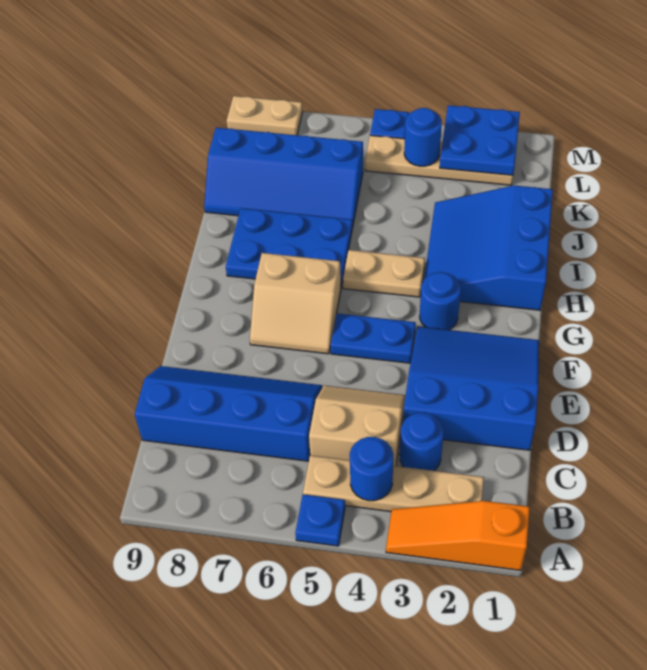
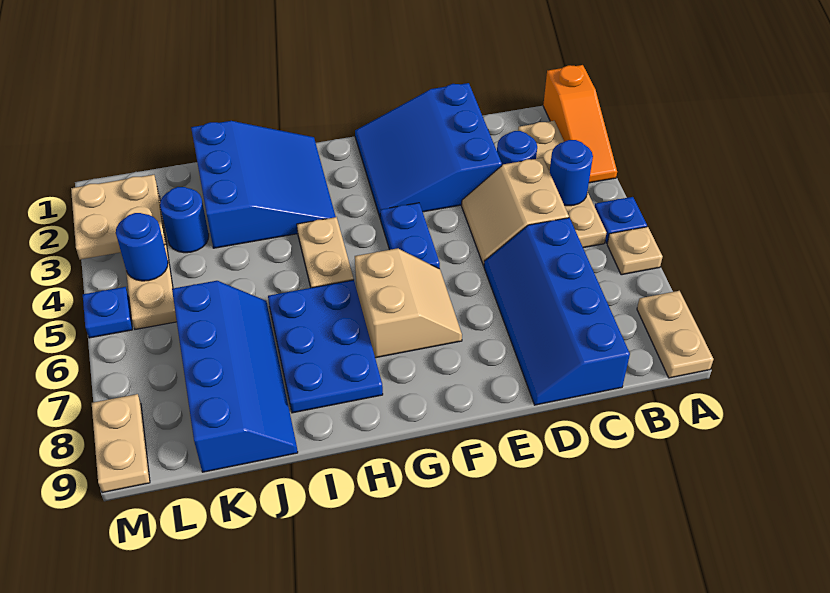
none -> tan 1x1 plate [607,227,663,275]
none -> tan 1x2 plate [637,291,714,378]
blue 1x1 round brick [420,272,461,330] -> blue 1x1 round brick moved to [160,187,209,253]
blue 3x3 slope [424,185,553,310] -> blue 3x3 slope turned to [191,121,336,248]
blue 2x2 plate [440,105,520,175] -> tan 2x2 plate [71,175,166,259]

